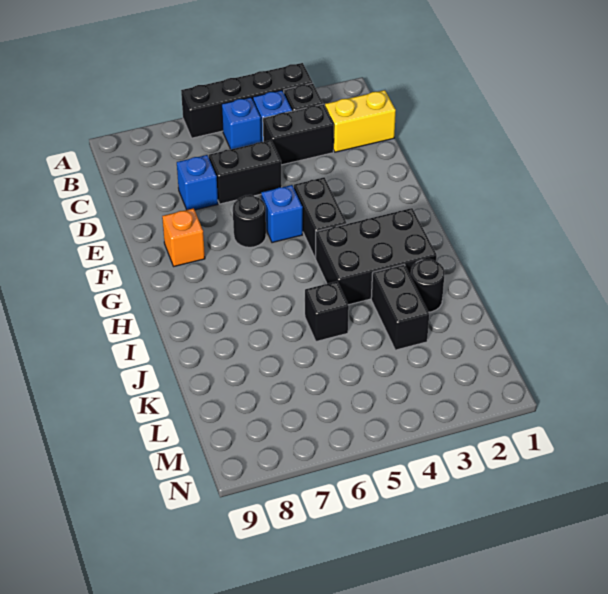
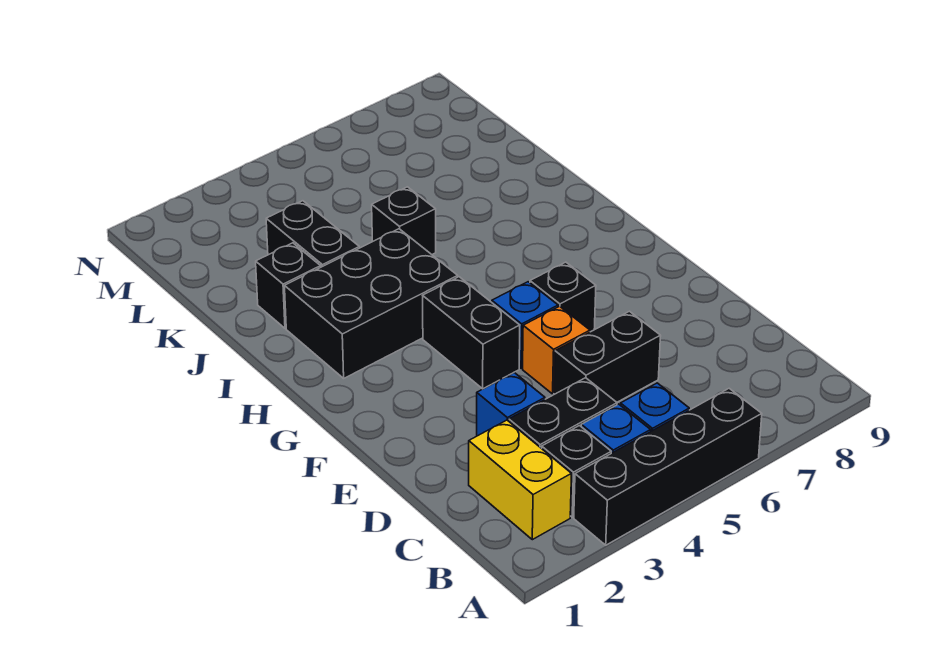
yellow 1x2 brick [325,90,396,152] -> yellow 1x2 brick turned to [469,420,572,540]
blue 1x1 brick [177,155,218,210] -> blue 1x1 brick moved to [477,373,545,436]
black 1x1 round brick [233,195,266,247] -> black 1x1 brick [530,262,596,332]
orange 1x1 brick [162,208,205,266] -> orange 1x1 brick moved to [523,306,590,394]
black 1x1 round brick [411,259,445,312] -> black 1x1 brick [256,243,321,328]

